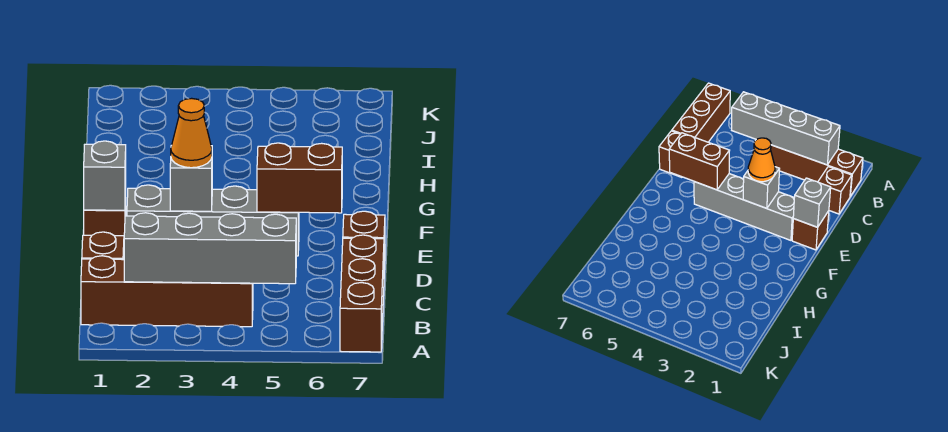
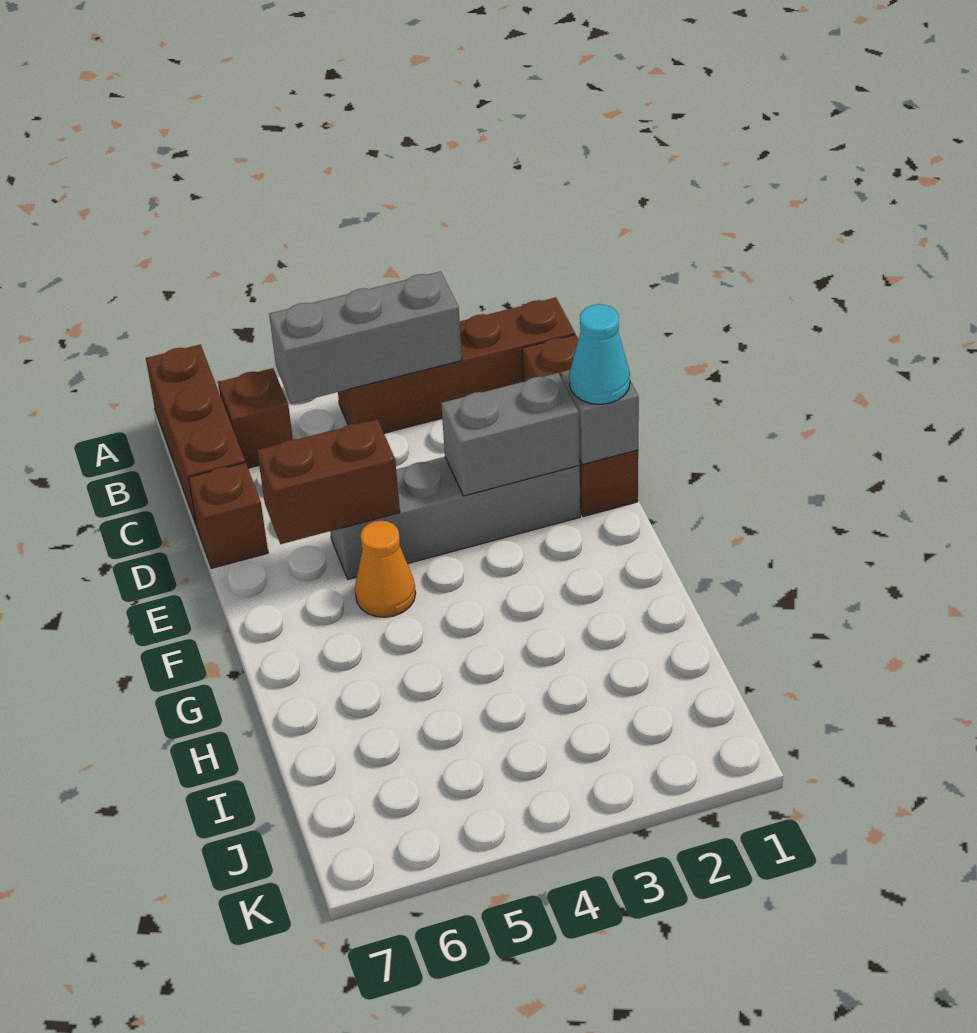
grey 1x4 brick [124,213,296,284] -> grey 1x3 brick [269,271,462,404]
none -> brown 1x1 brick [218,368,293,468]
none -> cyan 1x1 cone [569,304,630,404]
grey 1x1 brick [170,145,212,211] -> grey 1x2 brick [441,373,580,496]
orange 1x1 cone [171,98,212,168] -> orange 1x1 cone moved to [355,521,416,617]

